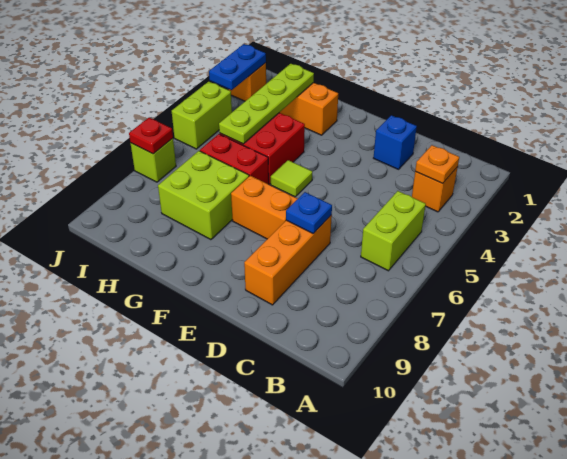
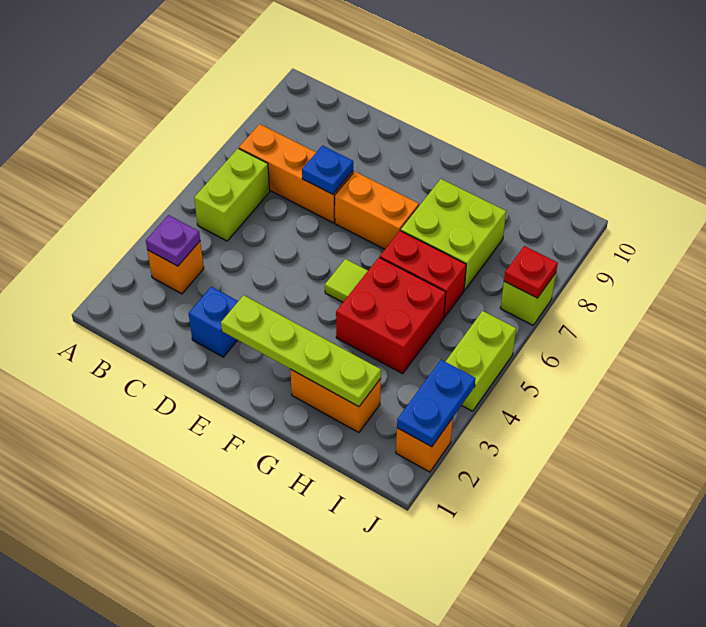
orange 1x1 plate [415,145,459,184] -> purple 1x1 plate [146,215,200,266]
orange 1x3 brick [244,215,332,305] -> orange 1x3 brick turned to [239,124,353,223]
lime 1x4 plate [219,64,314,144] -> lime 1x4 plate turned to [221,295,381,407]

